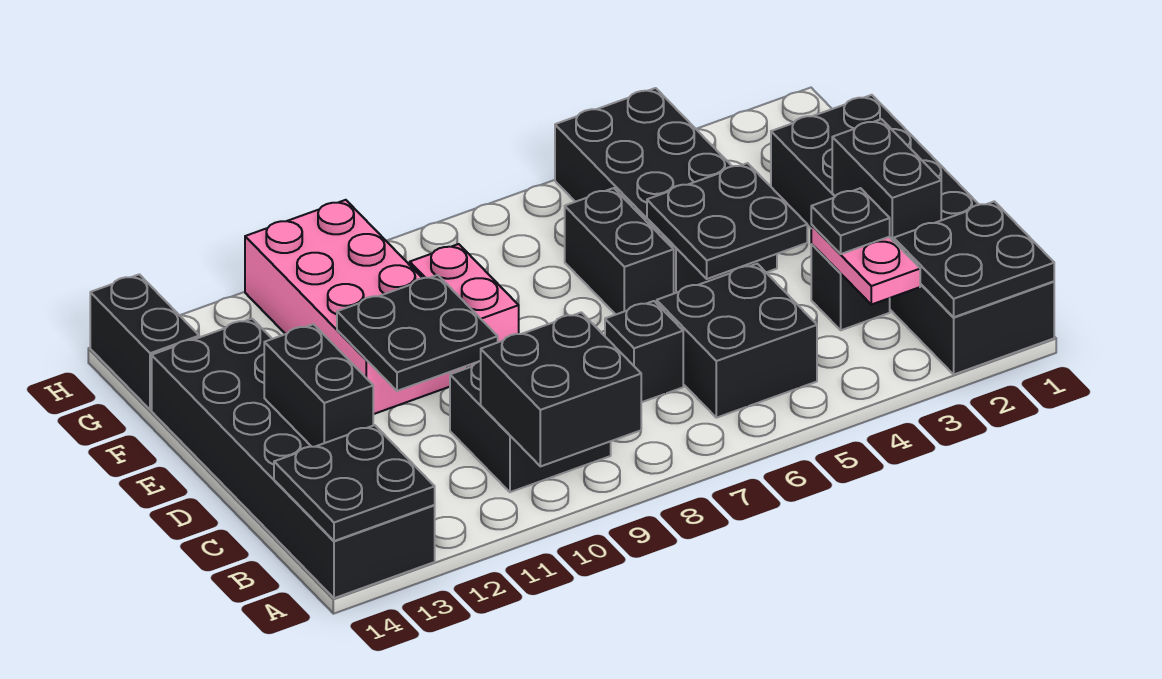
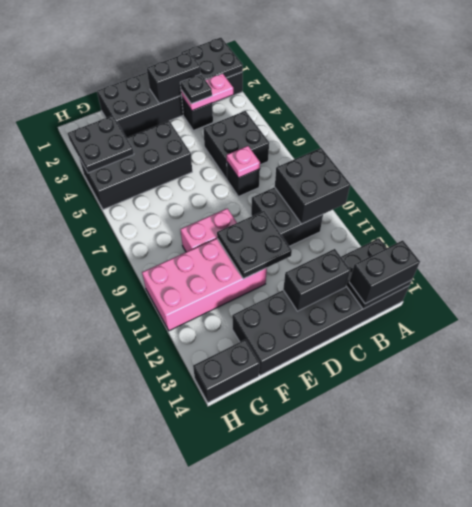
none -> pink 1x1 plate [226,146,260,178]
black 2x2 plate [647,163,807,279] -> black 2x2 plate moved to [68,116,134,173]
black 1x2 brick [565,188,674,314] -> black 1x2 brick moved to [349,241,420,304]

